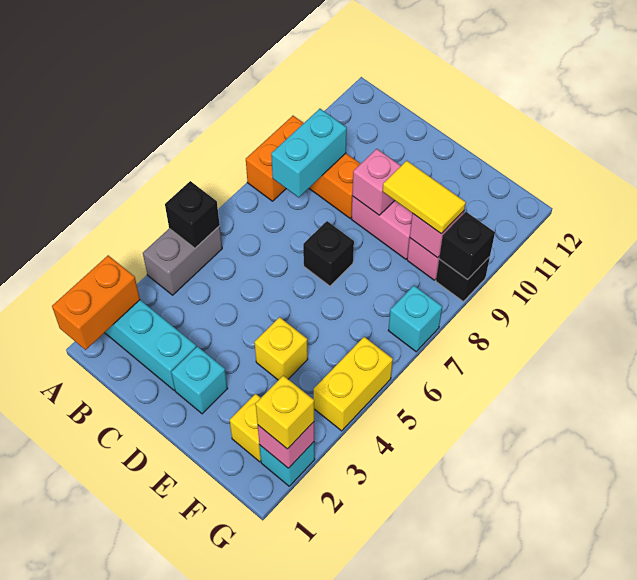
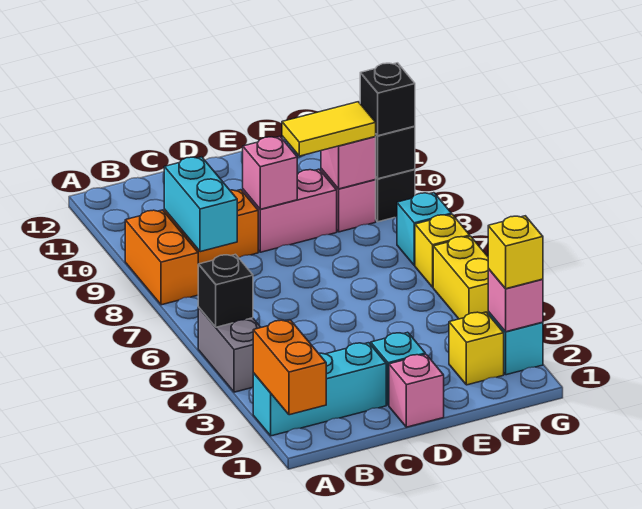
none -> pink 1x1 brick [389,354,444,427]
black 1x1 brick [303,221,354,286] -> black 1x1 brick moved to [360,63,415,136]
yellow 1x1 brick [255,317,308,380] -> yellow 1x1 brick moved to [415,215,470,287]

